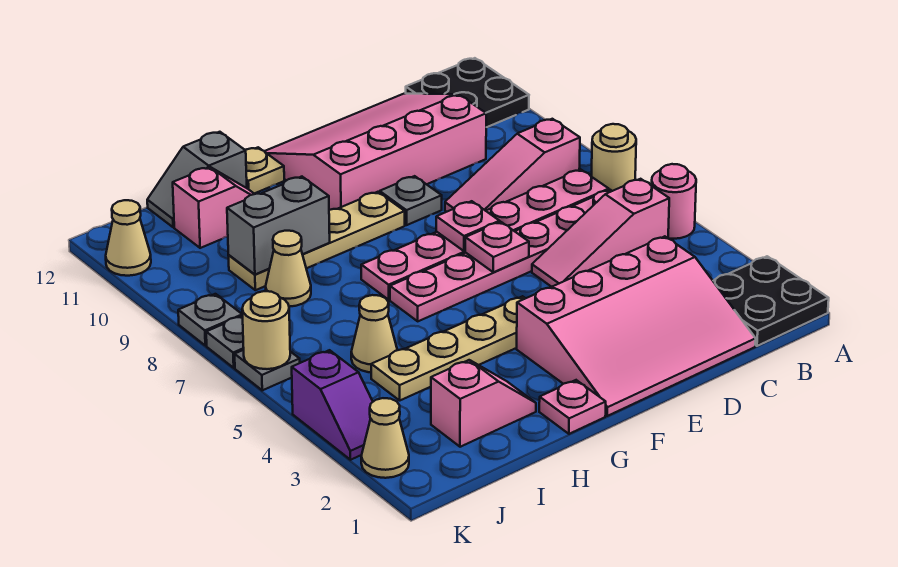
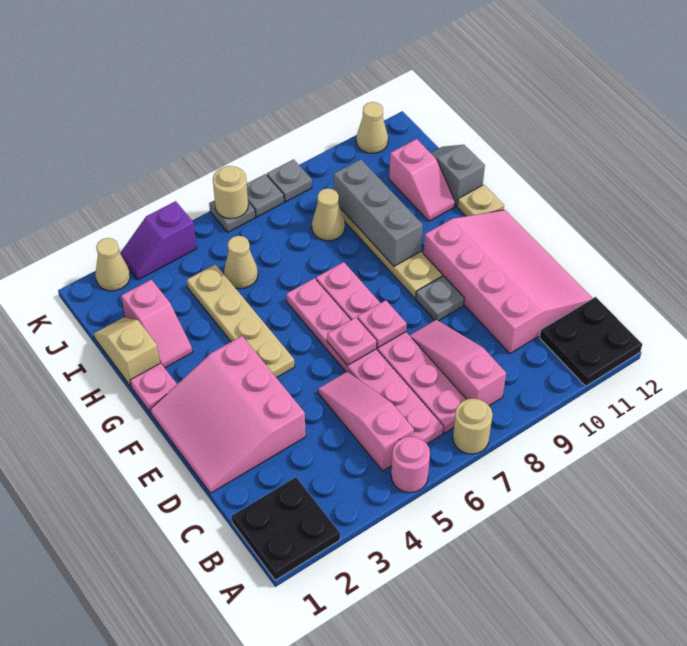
pink 3x4 slope [517,236,756,416] -> pink 3x3 slope [150,336,306,493]
none -> tan 1x2 slope [94,317,160,386]
grey 1x2 brick [227,177,330,274] -> grey 1x3 brick [334,159,423,266]

